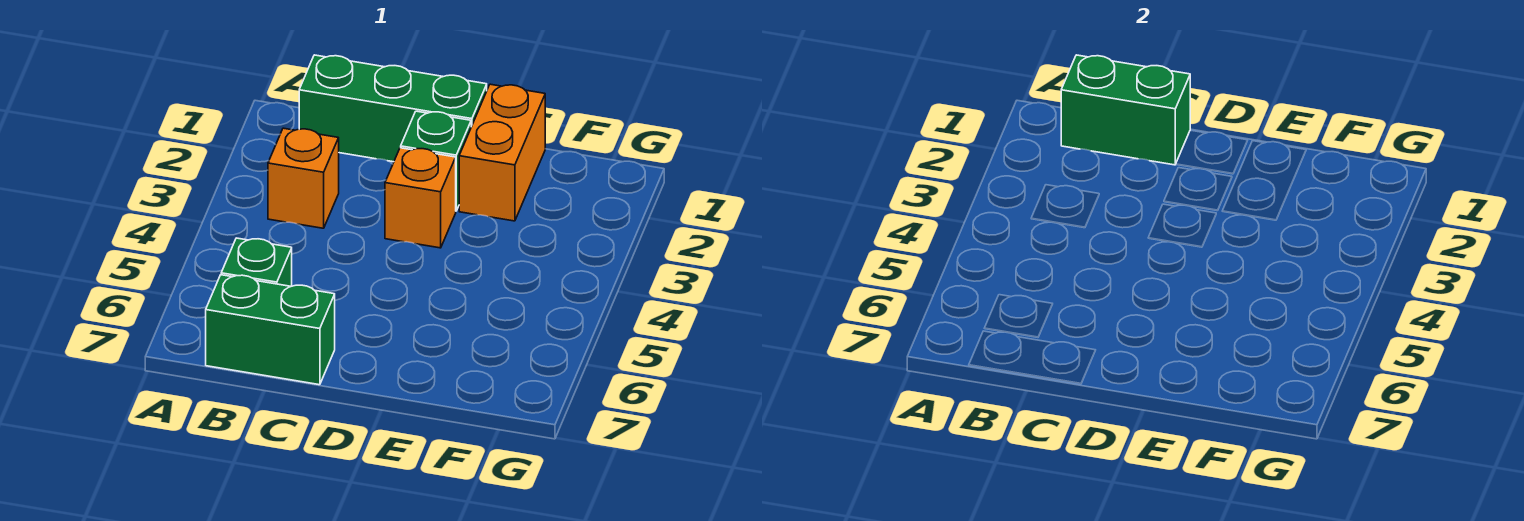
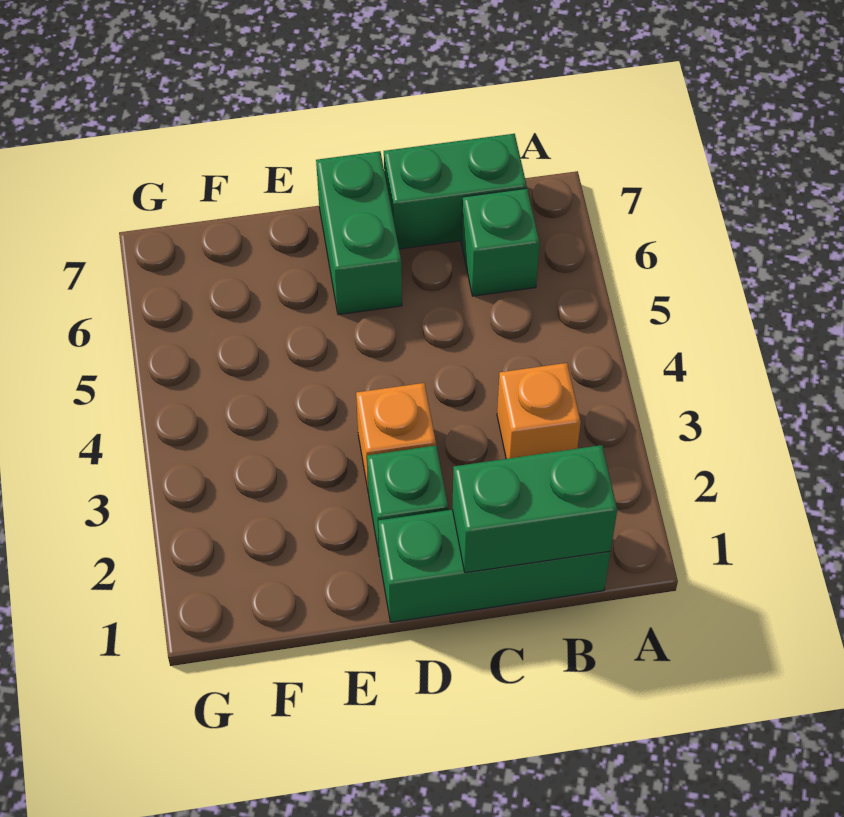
none -> green 1x2 brick [316,151,402,315]
orange 1x2 brick [459,84,545,221] -> none

